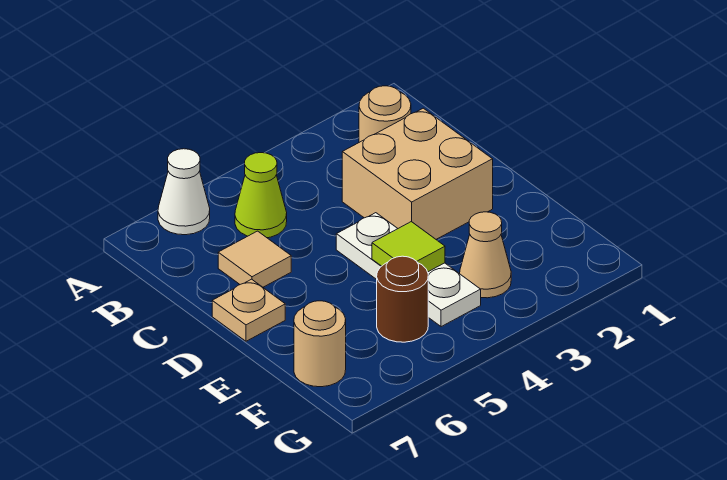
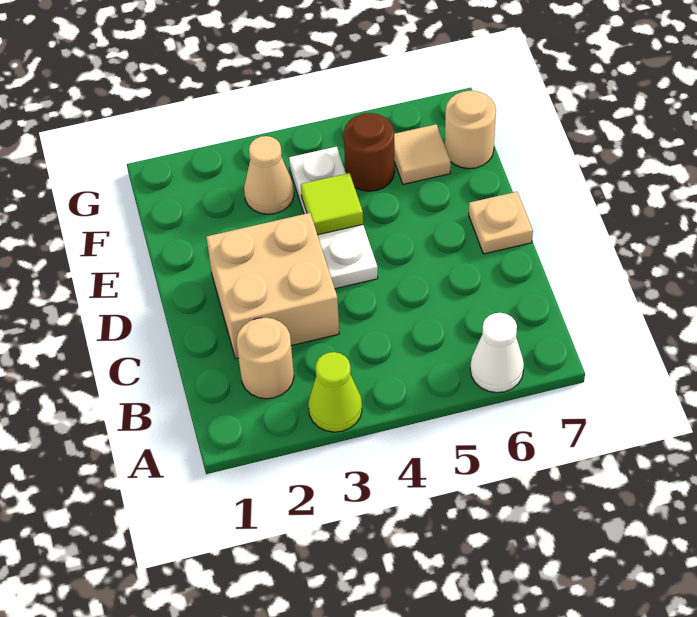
lime 1x1 cone [235,153,287,238] -> lime 1x1 cone moved to [308,352,362,432]
tan 1x1 tile [218,231,291,287] -> tan 1x1 tile moved to [394,124,451,184]

